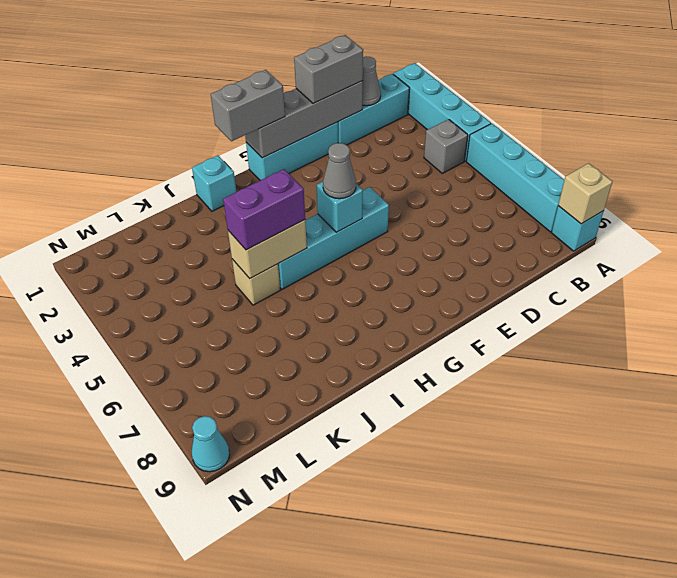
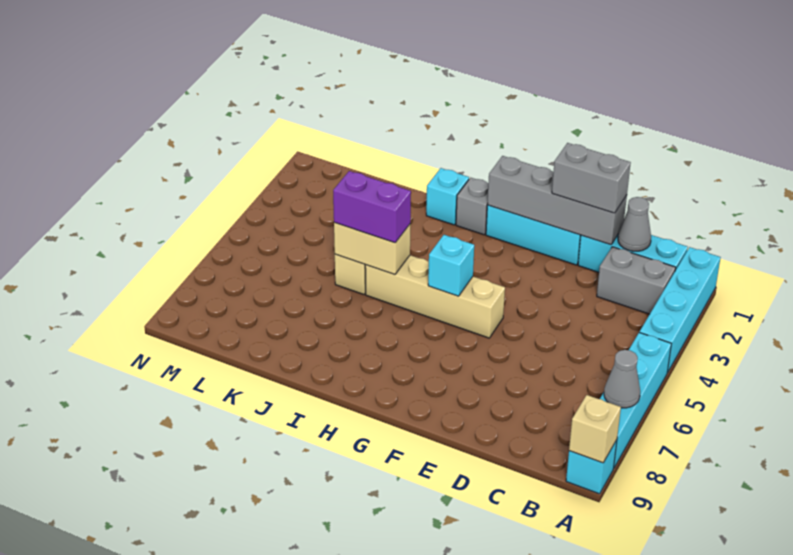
grey 1x1 brick [424,119,468,173] -> grey 1x1 brick moved to [456,178,488,235]
cyan 1x4 brick [278,187,389,289] -> tan 1x4 brick [365,255,505,338]
grey 1x2 brick [211,70,285,141] -> grey 1x2 brick moved to [597,247,676,314]
grey 1x1 cone [323,143,356,199] -> grey 1x1 cone moved to [604,350,640,408]
cyan 1x1 cone [192,416,230,472] -> none

